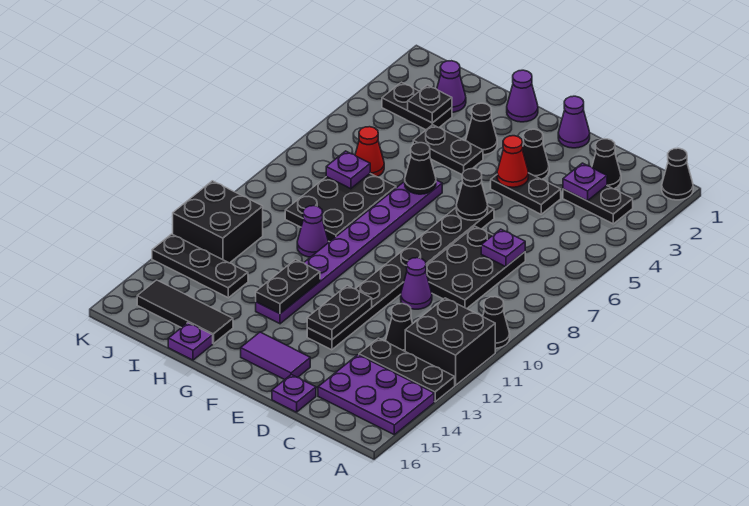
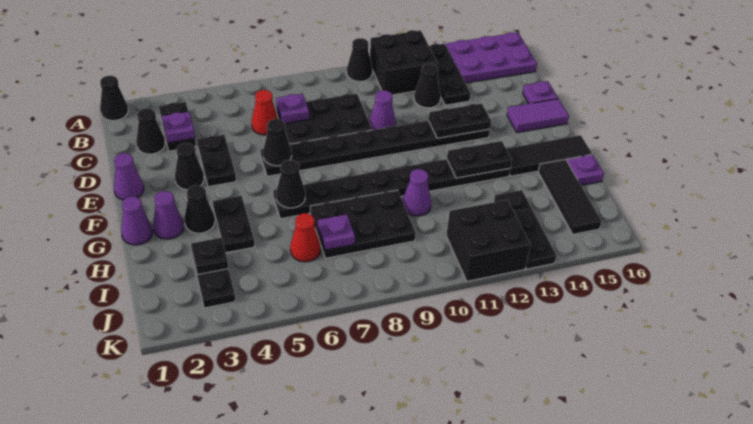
purple 2x3 plate [318,355,434,435] -> purple 2x3 plate turned to [446,32,537,83]
red 1x1 cone [497,136,528,187] -> red 1x1 cone moved to [252,90,278,135]
purple 1x2 tile [241,332,310,380] -> purple 1x2 tile turned to [507,99,569,133]
purple 1x8 plate [256,180,442,324] -> black 1x8 plate [273,159,511,219]
none -> black 1x3 tile [506,135,592,176]
purple 1x1 cone [437,61,466,112] -> purple 1x1 cone moved to [153,191,184,239]

